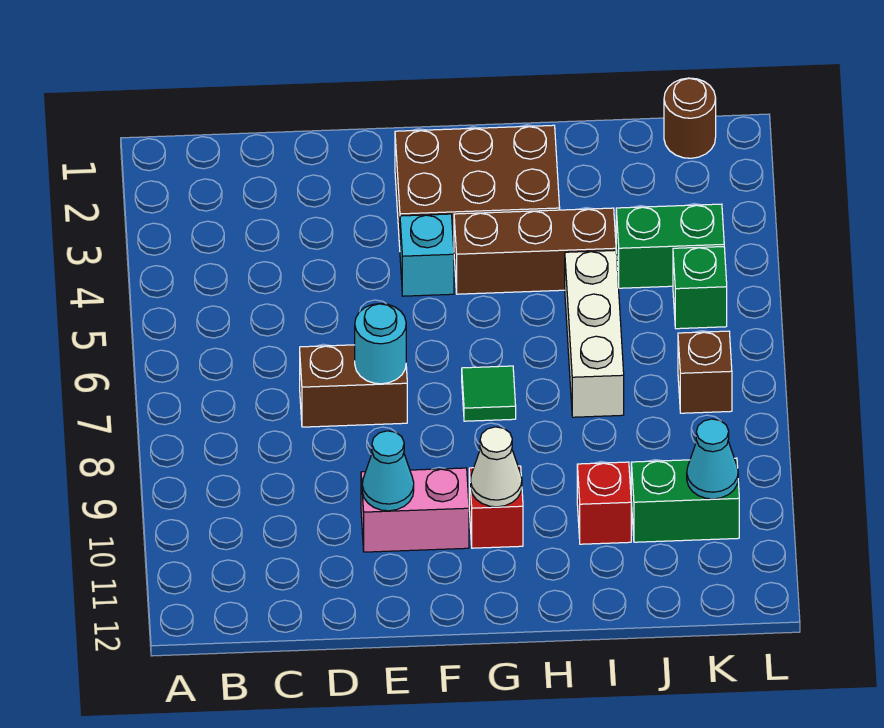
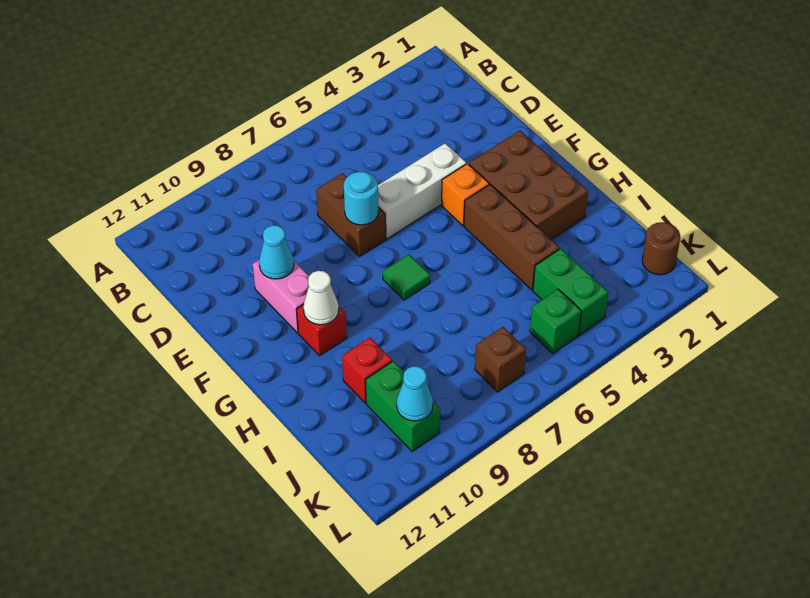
cyan 1x1 brick [400,214,454,296] -> orange 1x1 brick [442,164,489,225]
white 1x3 brick [565,250,624,417] -> white 1x3 brick moved to [378,143,466,239]

